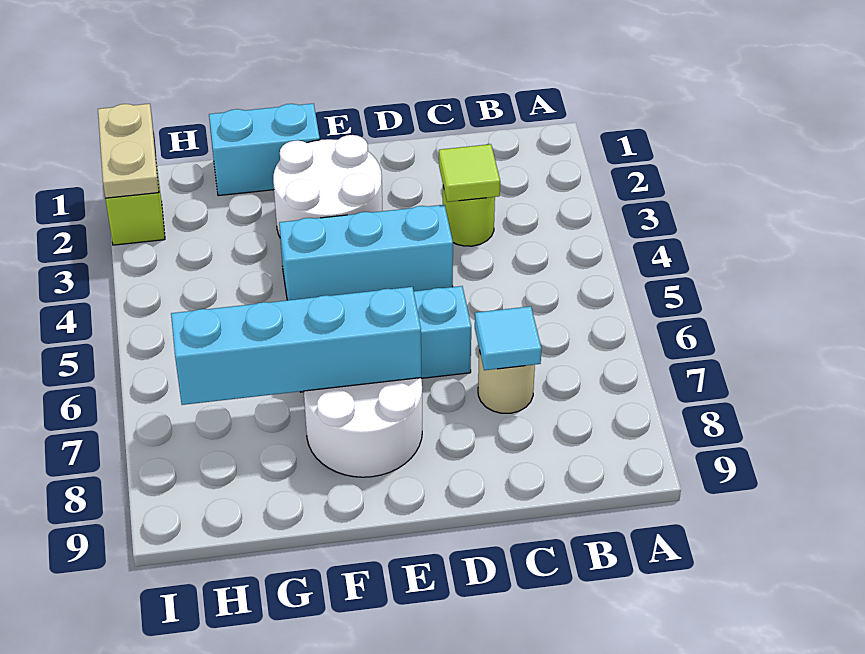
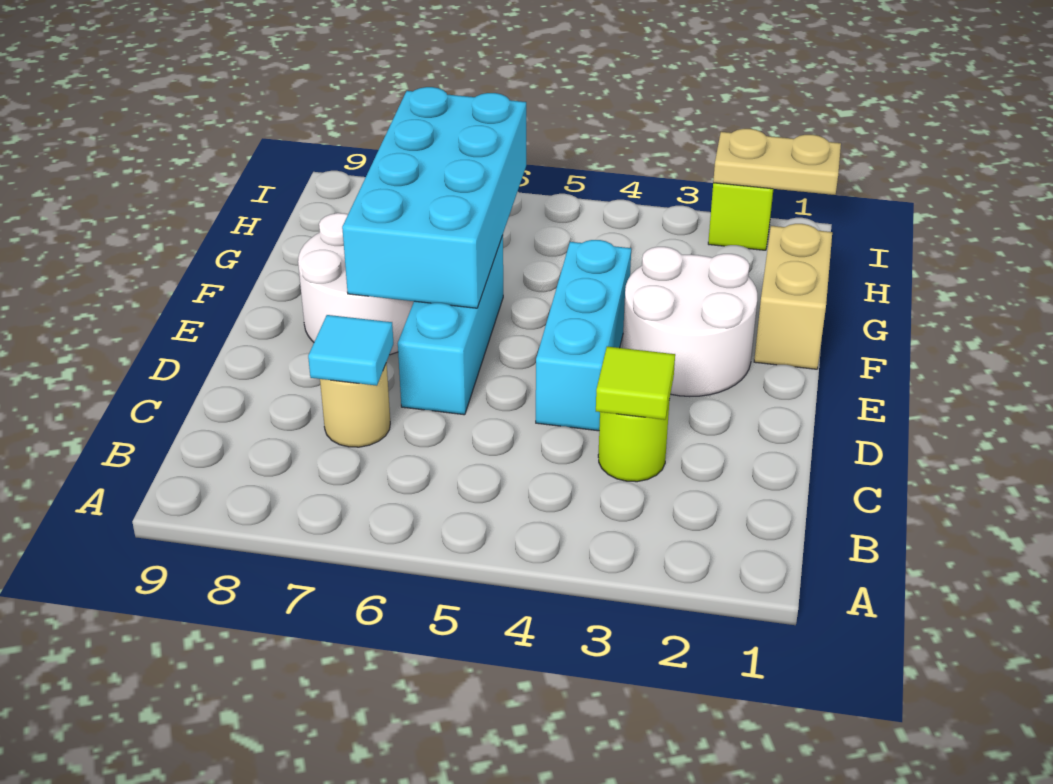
cyan 1x4 brick [171,287,421,405] -> cyan 2x4 brick [342,87,526,308]
cyan 1x2 brick [209,104,320,196] -> tan 1x2 brick [754,224,832,369]

